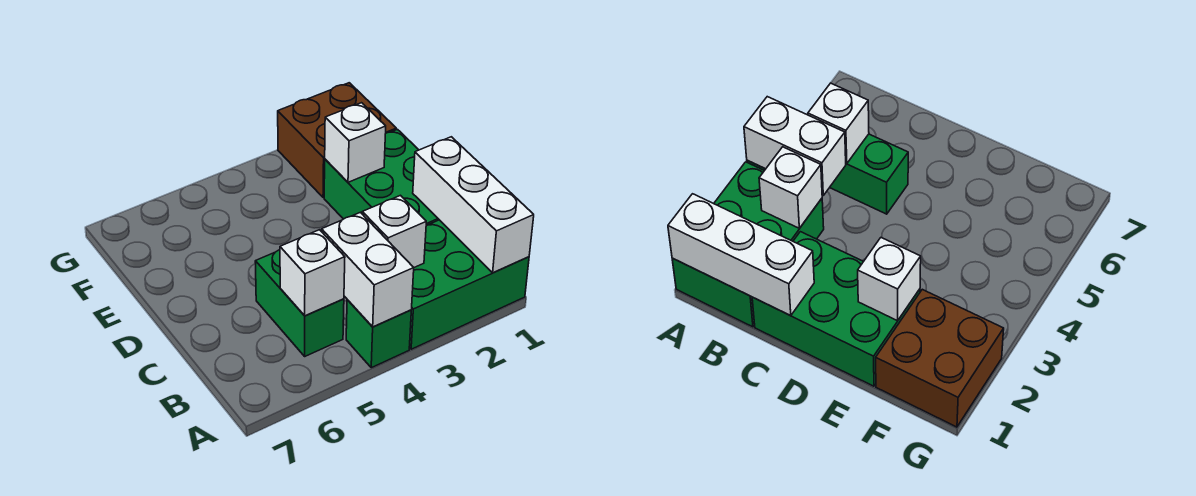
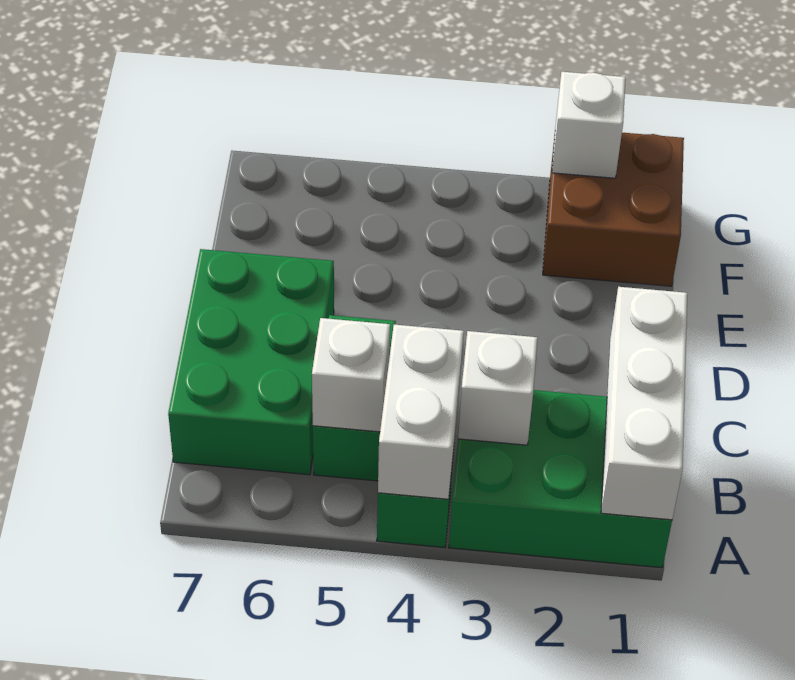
green 2x3 brick [324,129,439,225] -> green 2x3 brick moved to [168,249,334,475]
white 1x1 brick [325,103,386,182] -> white 1x1 brick moved to [552,72,626,178]

